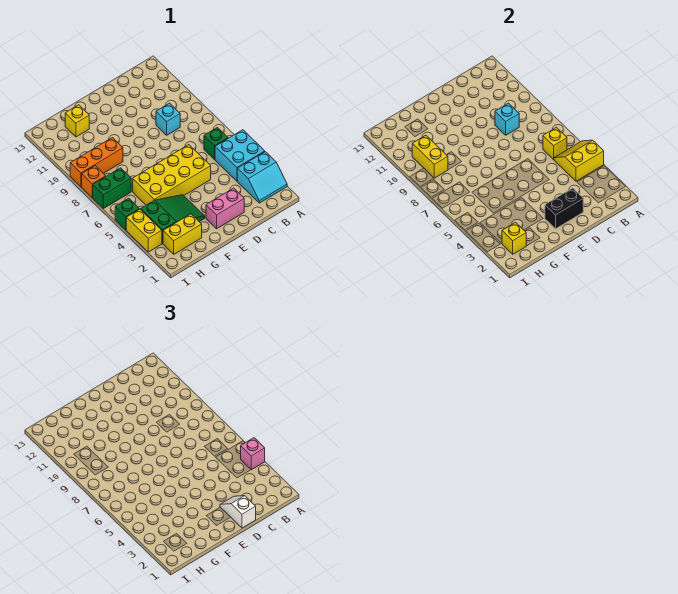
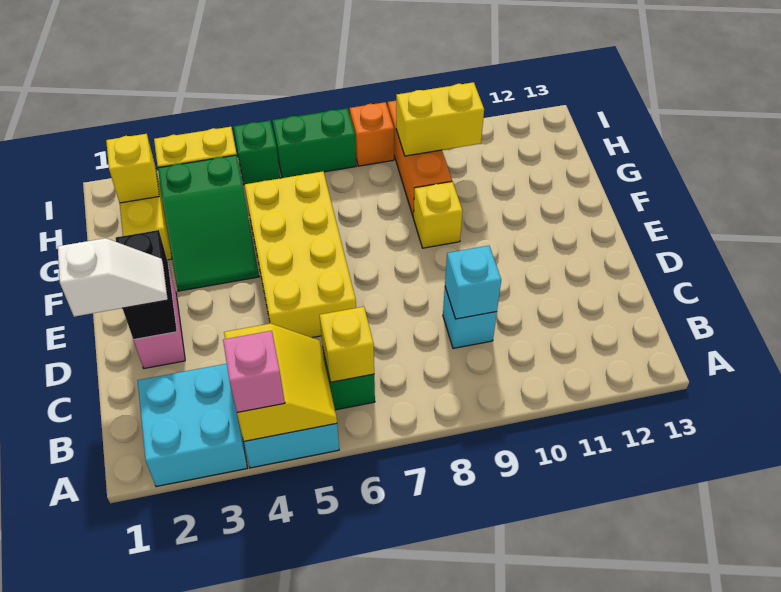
cyan 2x2 slope [237,152,287,203] -> cyan 2x2 brick [138,364,247,487]
yellow 1x1 brick [65,105,89,137] -> yellow 1x1 brick moved to [414,181,462,248]
green 1x2 brick [92,168,131,209] -> green 1x2 brick turned to [272,108,356,178]

